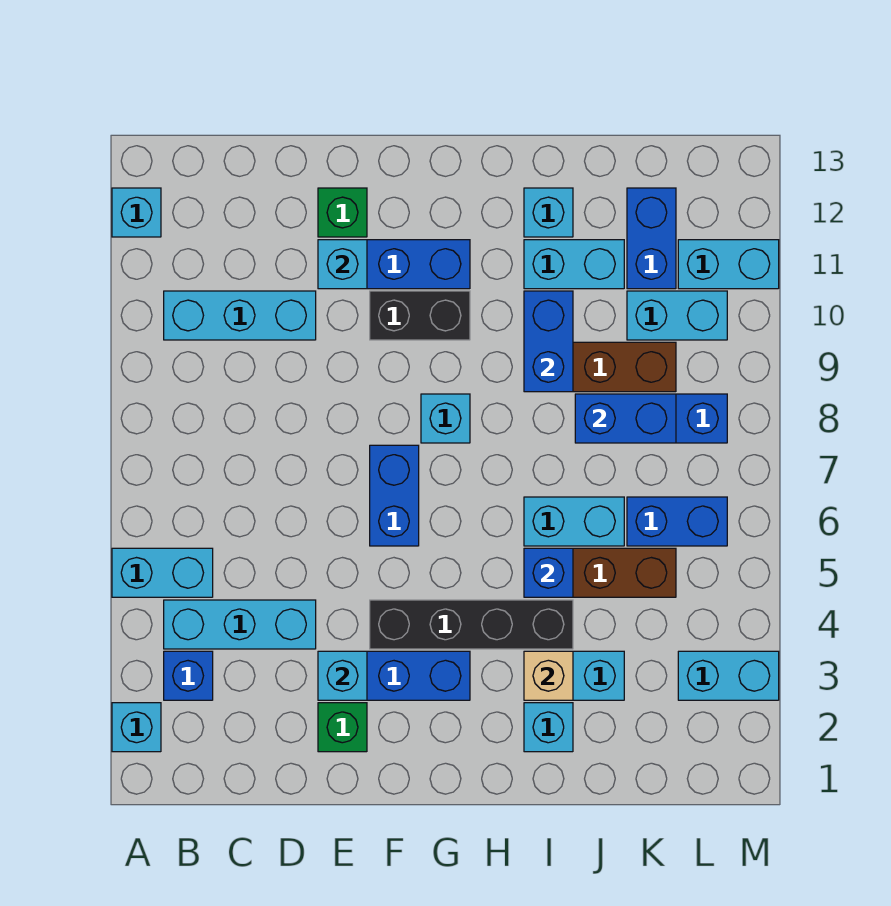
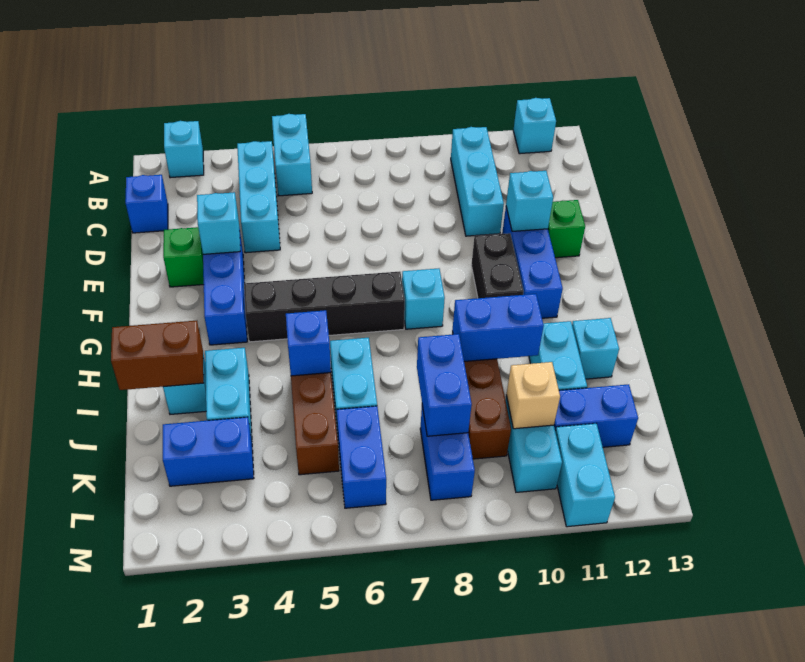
blue 1x1 brick [164,651,213,700] -> blue 1x1 brick moved to [125,175,168,233]
black 1x4 brick [370,600,573,649] -> black 1x4 brick turned to [244,271,405,342]
blue 1x2 brick [370,445,419,546] -> blue 1x2 brick moved to [163,417,254,486]
none -> brown 1x2 brick [111,321,204,390]
tan 1x1 brick [524,651,573,700] -> tan 1x1 brick moved to [506,362,560,429]
cyan 1x2 brick [678,651,779,700] -> none

